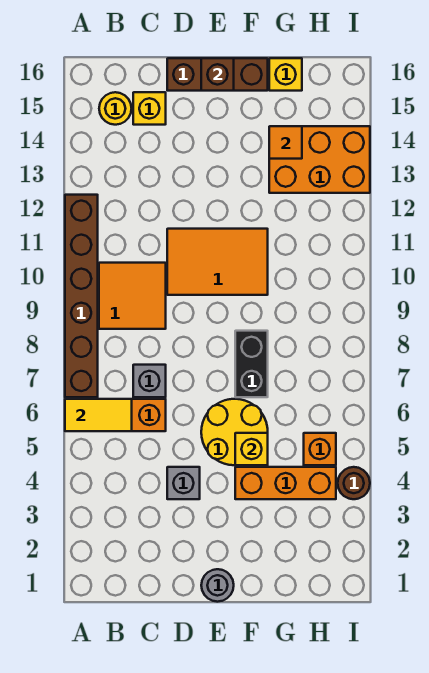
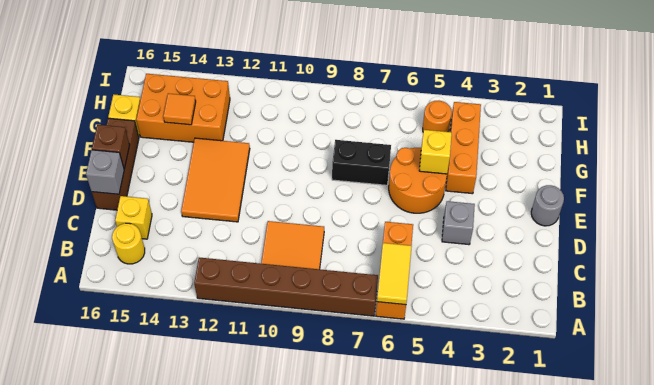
grey 1x1 brick [133,365,166,397] -> grey 1x1 brick moved to [86,150,124,194]
orange 2x3 tile [167,229,268,295] -> orange 2x3 tile moved to [181,138,250,222]
yellow 2x2 round brick [201,399,268,465] -> orange 2x2 round brick [389,148,447,213]
orange 2x3 brick [269,126,370,193] -> orange 2x3 brick turned to [136,74,230,142]
orange 1x1 brick [304,433,336,465] -> orange 1x1 round brick [423,101,452,132]
brown 1x1 round brick [338,467,370,499] -> none

